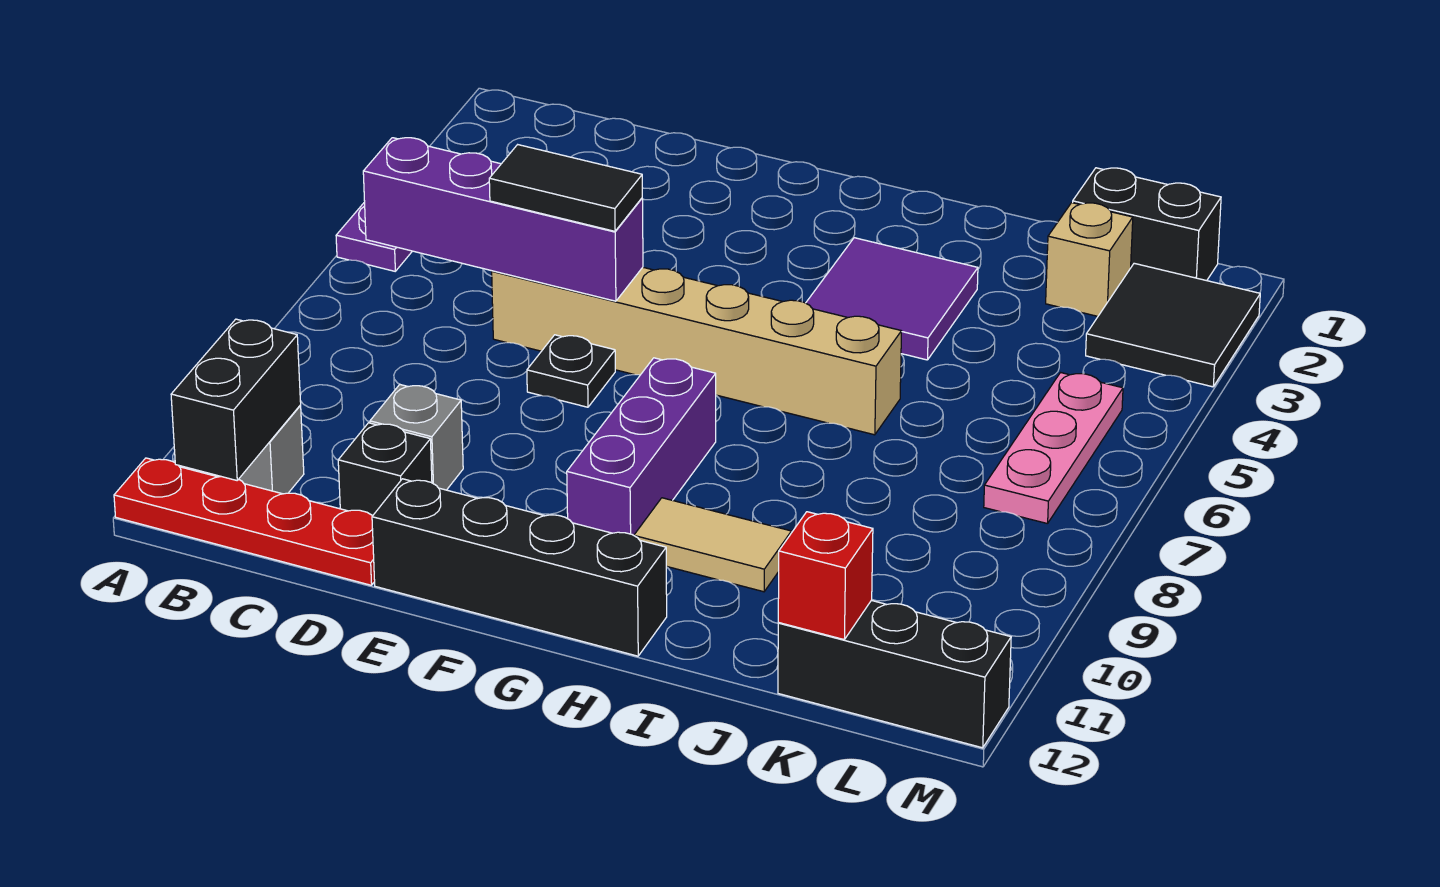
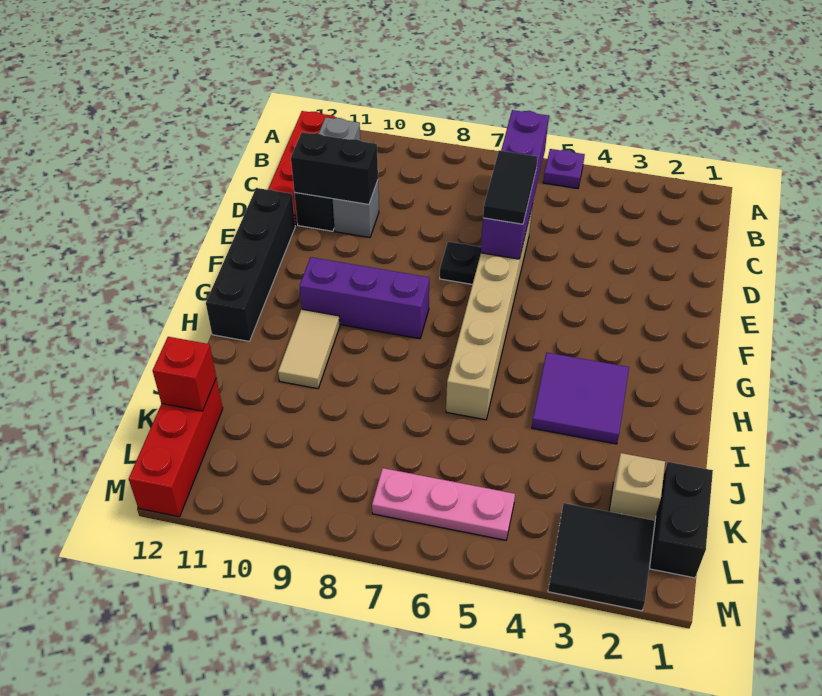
black 1x2 brick [171,319,301,480] -> black 1x2 brick moved to [291,132,378,204]
black 1x3 brick [778,600,1011,748] -> red 1x3 brick [129,378,223,517]

